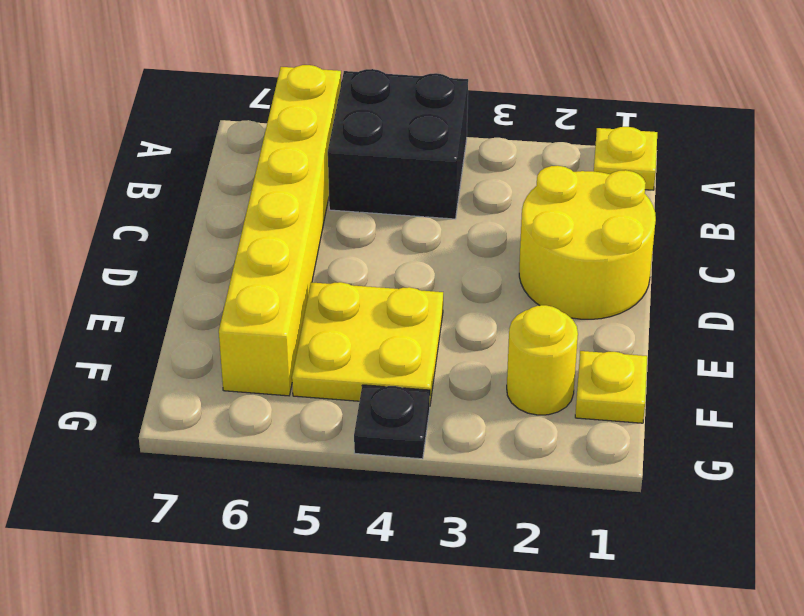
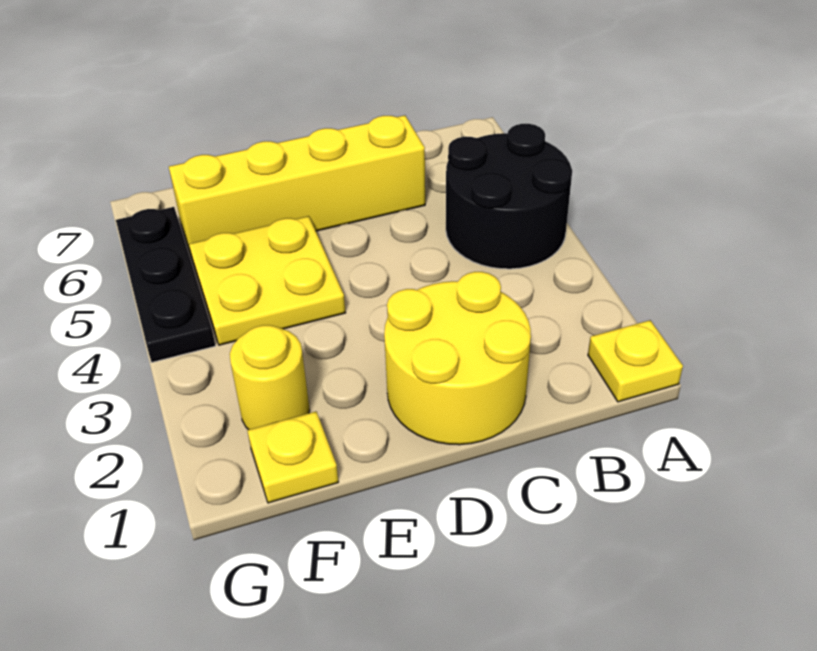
black 2x2 brick [328,69,468,219] -> black 2x2 round brick [446,124,572,269]
yellow 1x6 brick [219,65,341,396] -> yellow 1x4 brick [169,115,425,257]
black 1x1 plate [354,385,430,459] -> black 1x3 plate [116,207,215,362]

